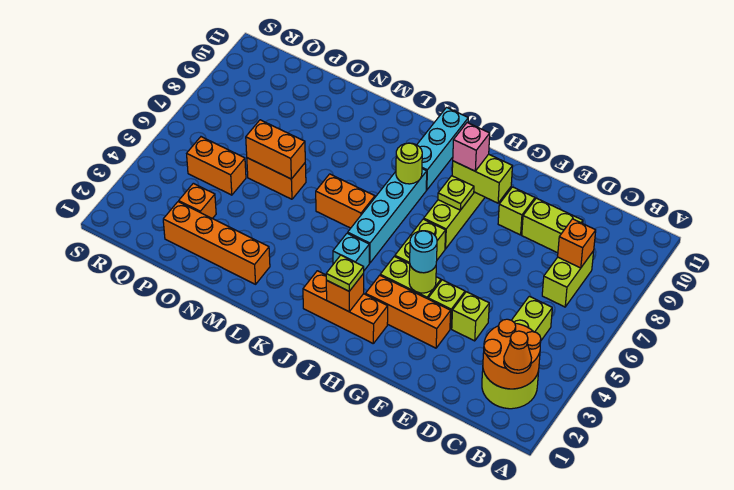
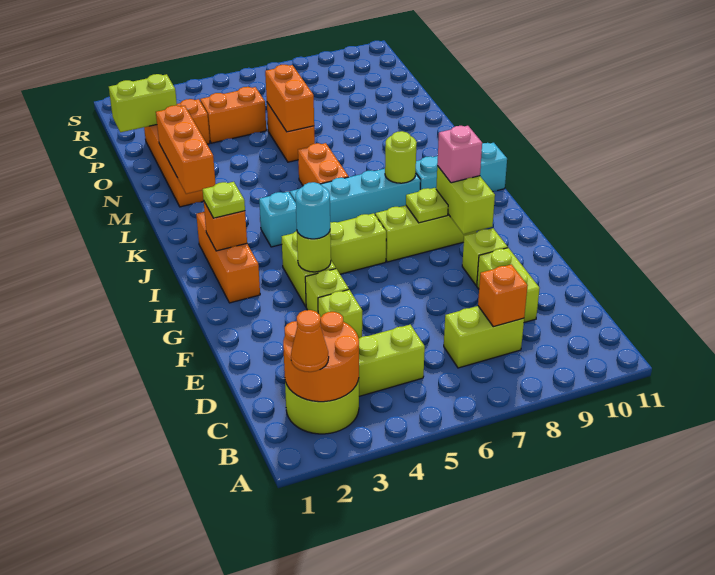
orange 1x3 brick [366,275,451,348] -> orange 1x3 brick moved to [156,105,215,194]
none -> lime 1x2 brick [109,74,177,132]
orange 1x2 brick [187,137,246,195] -> orange 1x2 brick turned to [200,87,266,143]

